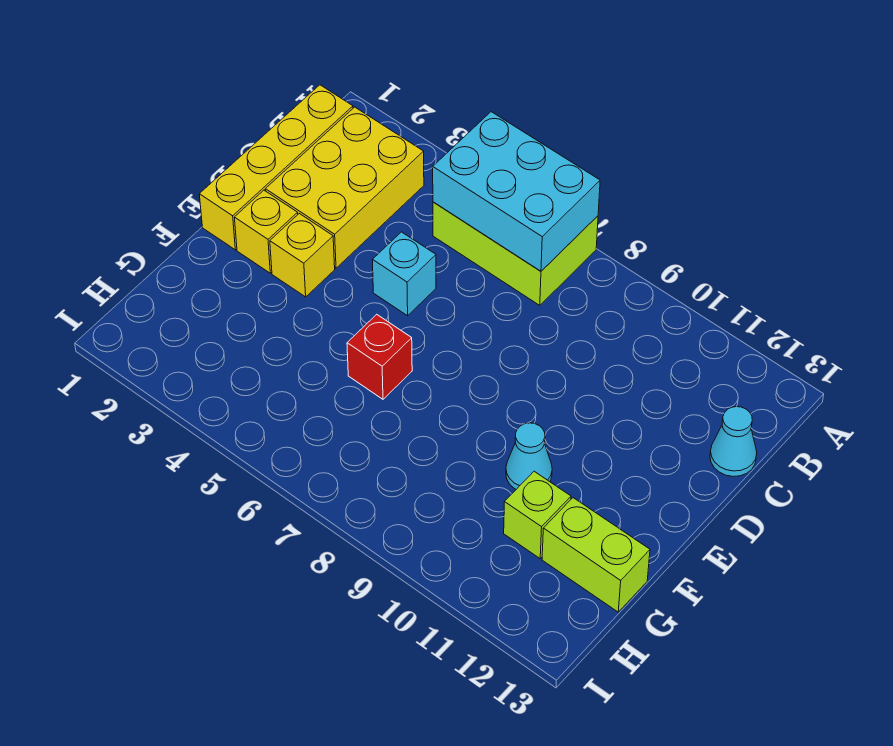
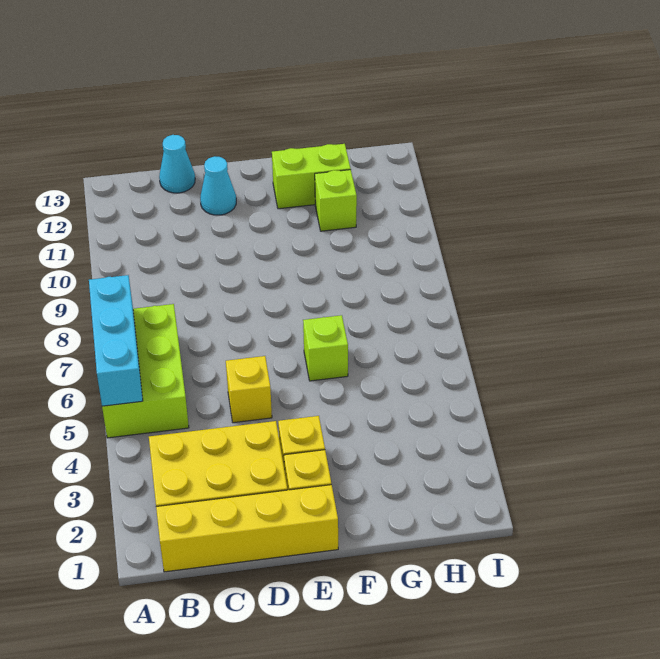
cyan 2x3 brick [433,112,600,271] -> cyan 1x3 brick [89,275,143,406]
cyan 1x1 brick [373,232,436,316] -> yellow 1x1 brick [226,356,272,423]
red 1x1 brick [347,314,412,399] -> lime 1x1 brick [303,315,348,381]
cyan 1x1 cone [506,423,552,489] -> cyan 1x1 cone moved to [200,156,236,215]
lime 1x2 brick [542,498,650,612] -> lime 1x2 brick turned to [272,144,351,209]

